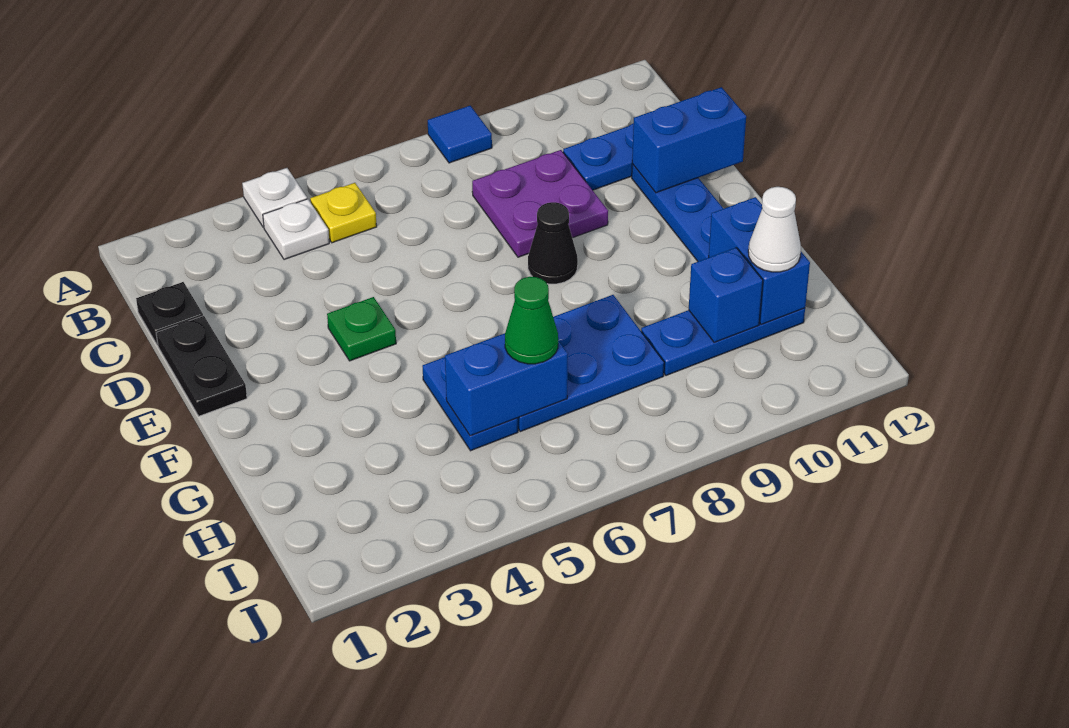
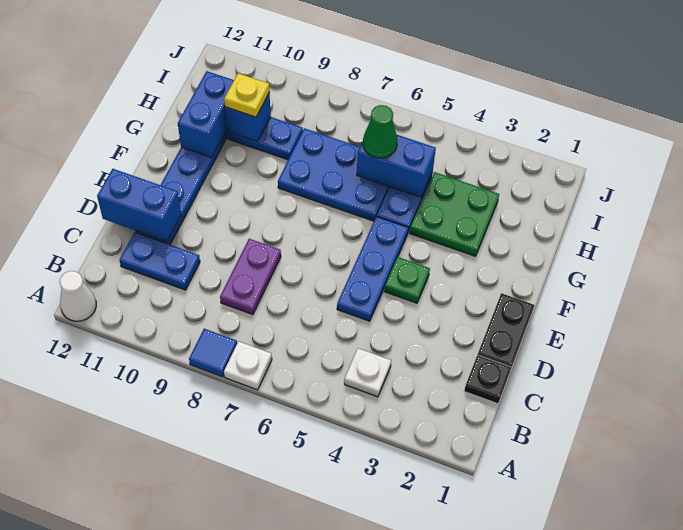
white 1x1 plate [242,168,307,227] -> white 1x1 plate moved to [224,341,272,390]
yellow 1x1 plate [310,183,377,243] -> yellow 1x1 plate moved to [224,73,270,117]
purple 2x2 plate [472,150,608,257] -> purple 1x2 plate [220,239,281,315]
none -> blue 1x3 plate [337,216,408,321]
black 1x1 cone [528,202,578,284] -> none
none -> green 2x2 plate [410,172,499,256]
white 1x1 cone [748,187,801,272] -> white 1x1 cone moved to [60,271,96,321]

